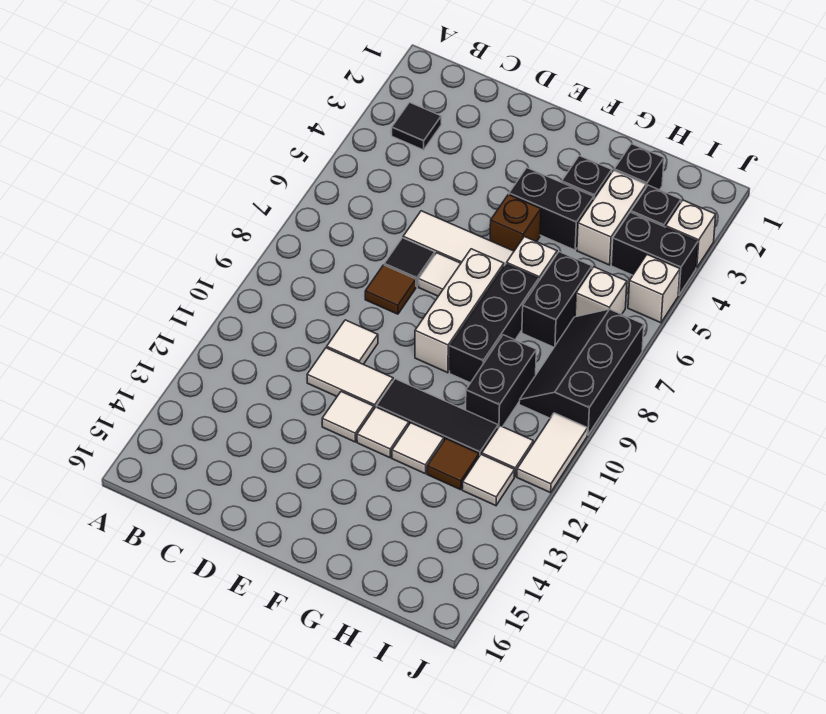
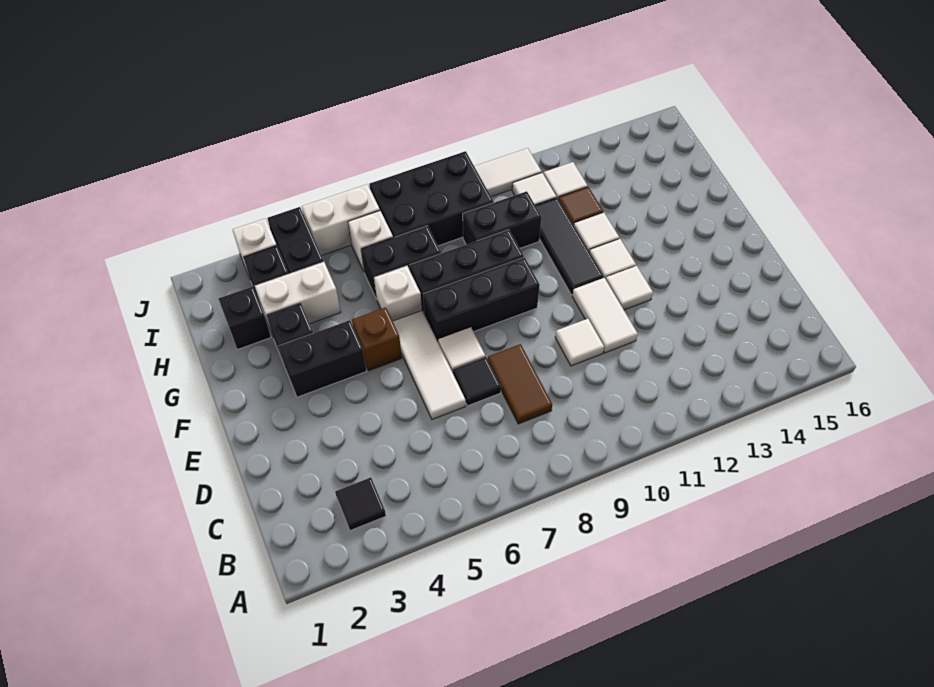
brown 1x1 tile [365,265,416,314] -> brown 1x2 tile [488,344,552,424]
black 1x2 brick [509,168,594,250] -> black 1x2 brick turned to [279,320,366,397]
white 1x3 brick [415,249,504,373] -> black 1x3 brick [423,257,540,341]
black 2x3 slope [519,309,644,435] -> black 2x3 brick [369,151,494,246]
white 1x1 brick [628,255,680,323] -> white 1x2 brick [302,184,380,255]

